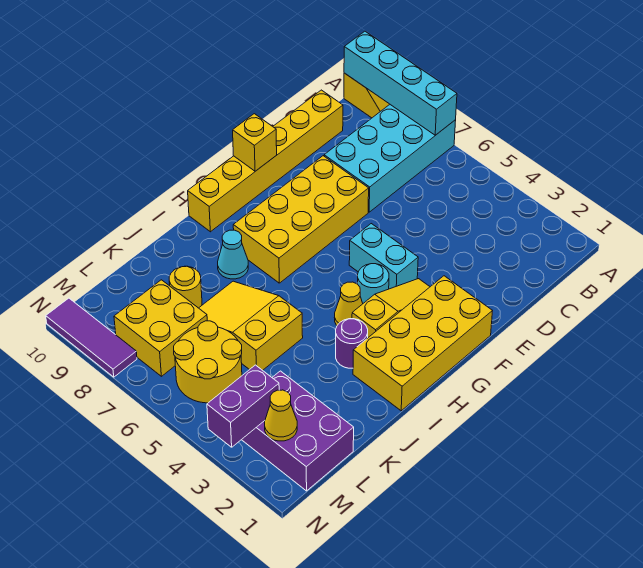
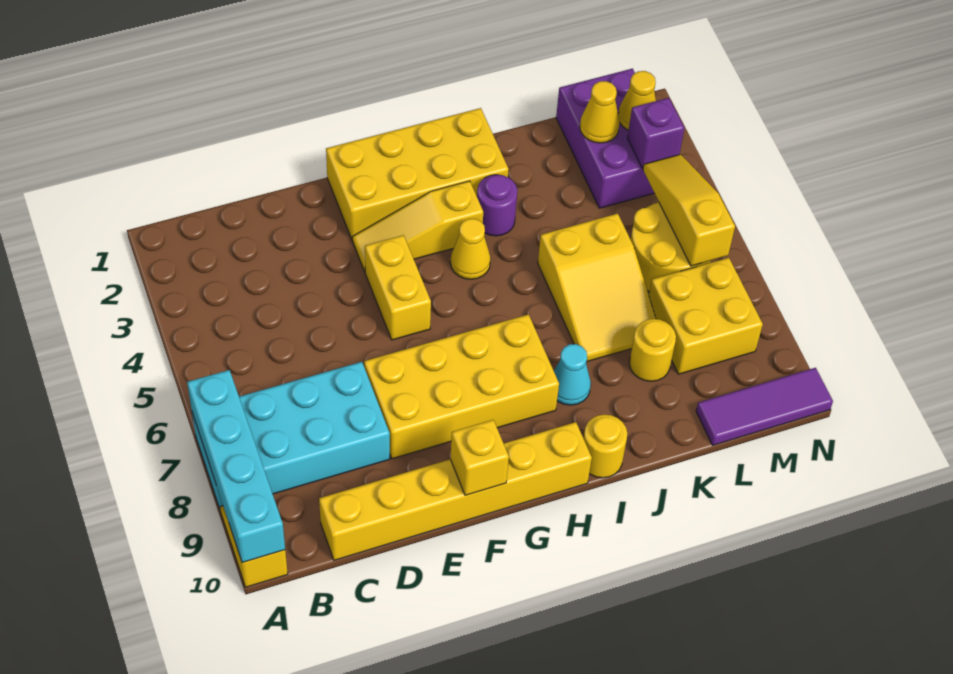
cyan 1x2 brick [349,224,418,289] -> yellow 1x2 brick [365,235,431,340]
cyan 1x1 round brick [357,264,389,303] -> none
none -> yellow 1x1 round brick [584,414,627,478]
none -> yellow 1x1 cone [580,81,620,143]
purple 1x2 brick [207,365,279,447] -> purple 1x1 brick [627,98,684,168]
none -> yellow 1x3 slope [643,154,735,266]
purple 1x3 tile [46,298,137,377] -> purple 1x3 tile turned to [696,368,833,445]

